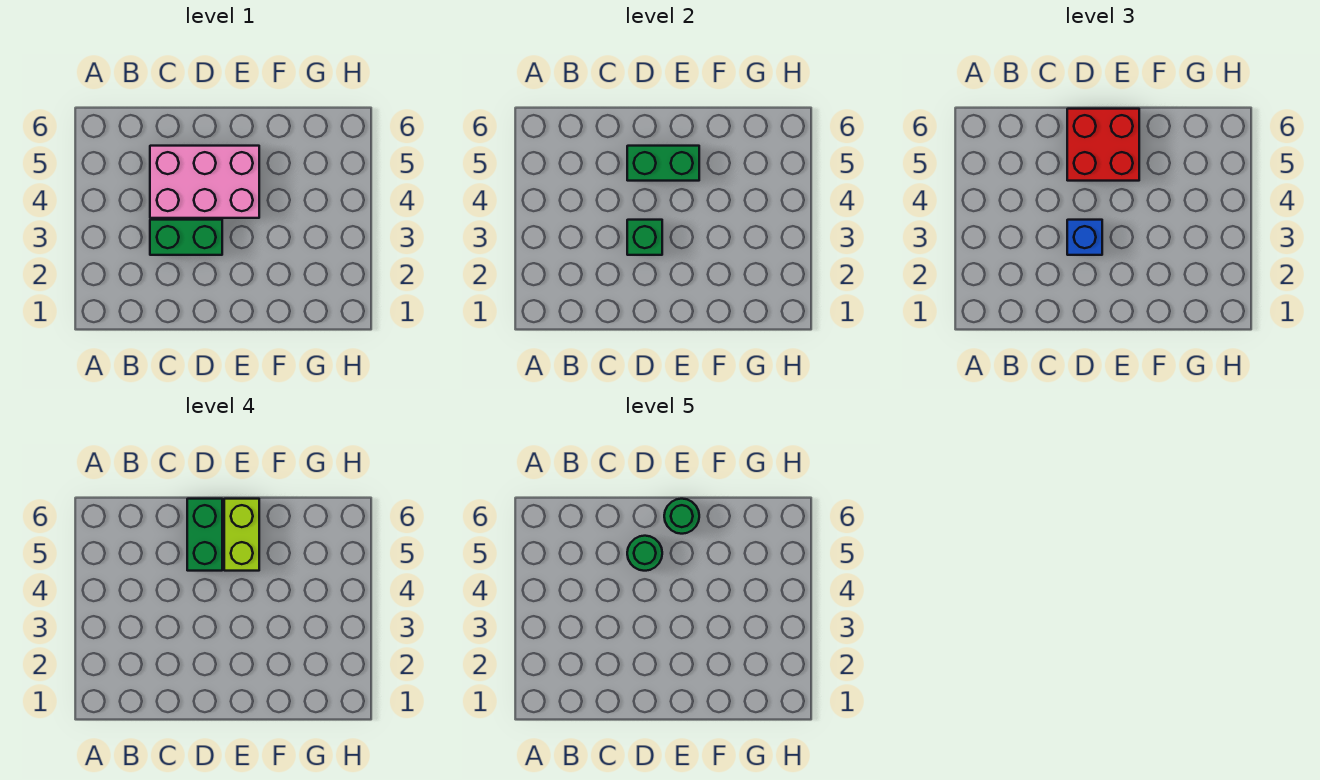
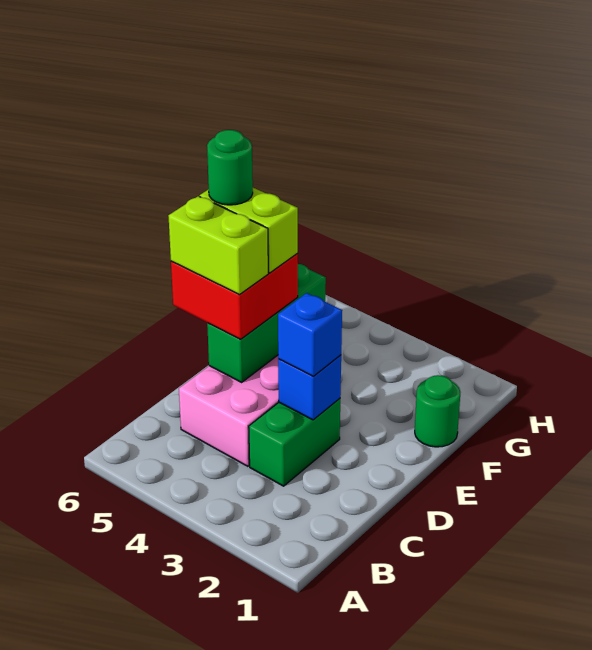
green 1x1 brick [627,220,662,255] -> blue 1x1 brick [278,355,341,420]
green 1x2 brick [627,146,699,181] -> green 1x3 brick [207,264,326,382]
green 1x2 brick [187,499,222,571] -> lime 1x2 brick [168,196,268,295]
green 1x1 round brick [627,536,662,571] -> green 1x1 round brick moved to [415,375,460,447]

